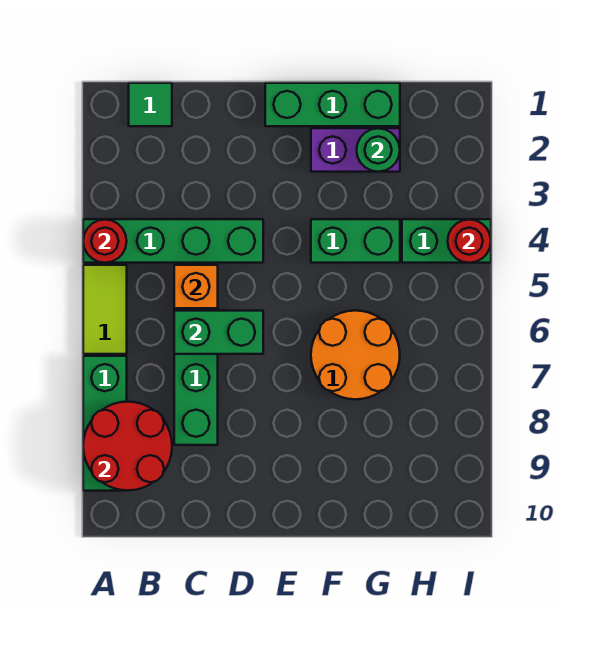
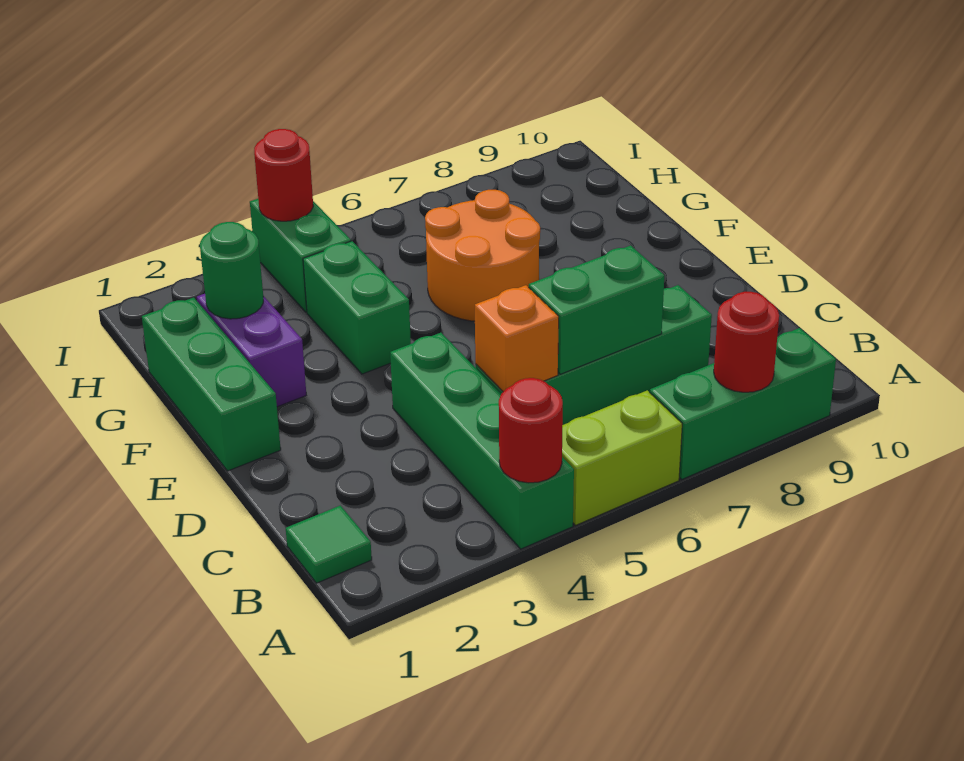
lime 1x2 tile [83,265,127,354] -> lime 1x2 brick [562,390,682,525]
red 2x2 round brick [83,402,172,490] -> red 1x1 round brick [714,292,779,392]
green 1x2 brick [174,311,263,354] -> green 1x2 brick turned to [529,245,664,374]

